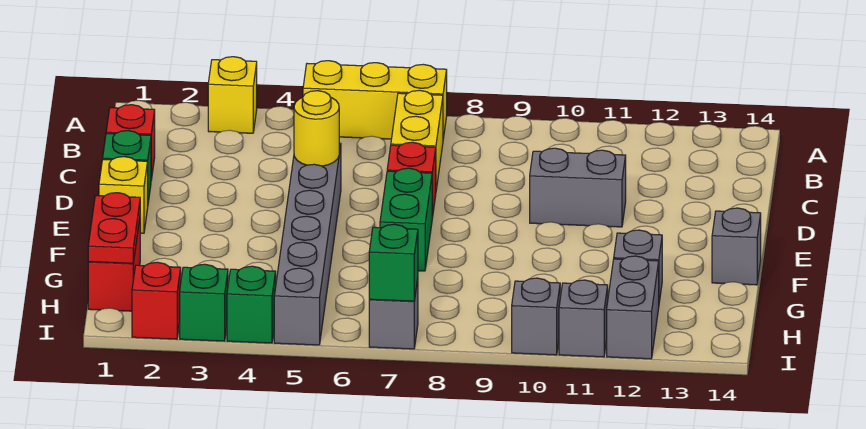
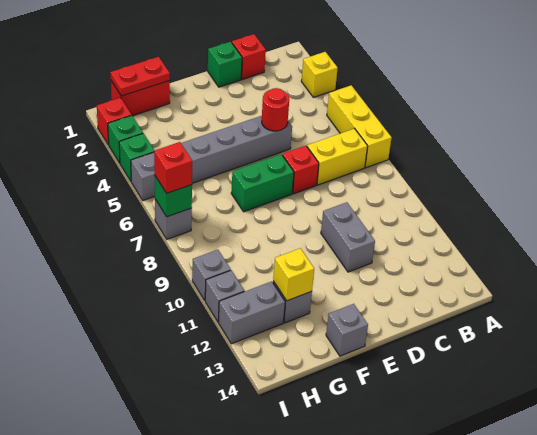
yellow 1x1 round brick [294,91,339,166] -> red 1x1 round brick [262,88,289,131]
yellow 1x1 brick [99,157,148,233] -> yellow 1x1 brick moved to [273,248,314,301]
none -> red 1x1 brick [154,142,192,193]

